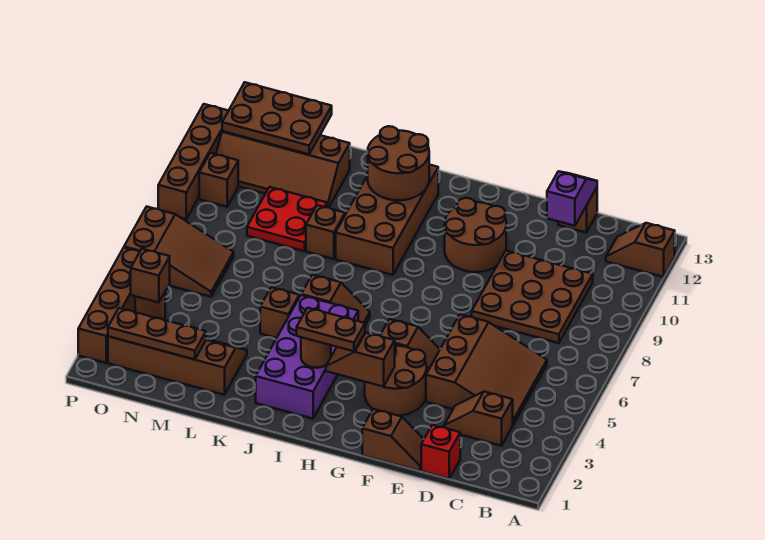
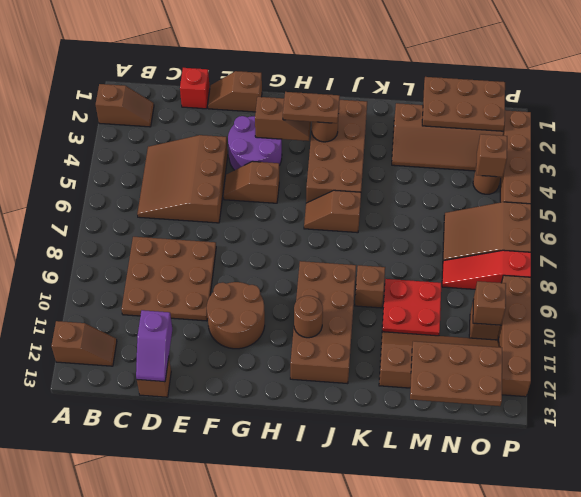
brown 1x2 slope [444,392,513,446] -> brown 1x2 slope moved to [96,84,154,127]
brown 2x2 round brick [365,346,426,416] -> purple 2x2 round brick [228,116,282,170]
purple 2x4 brick [256,295,358,419] -> brown 2x4 brick [306,100,367,203]
brown 2x2 round brick [368,126,429,200] -> brown 1x1 round brick [294,296,323,338]
brown 1x1 brick [260,287,299,338] -> brown 1x1 brick moved to [473,281,506,325]
brown 1x3 plate [108,308,206,360] -> brown 2x3 plate [422,77,505,131]
none -> red 1x3 slope [442,250,531,289]

